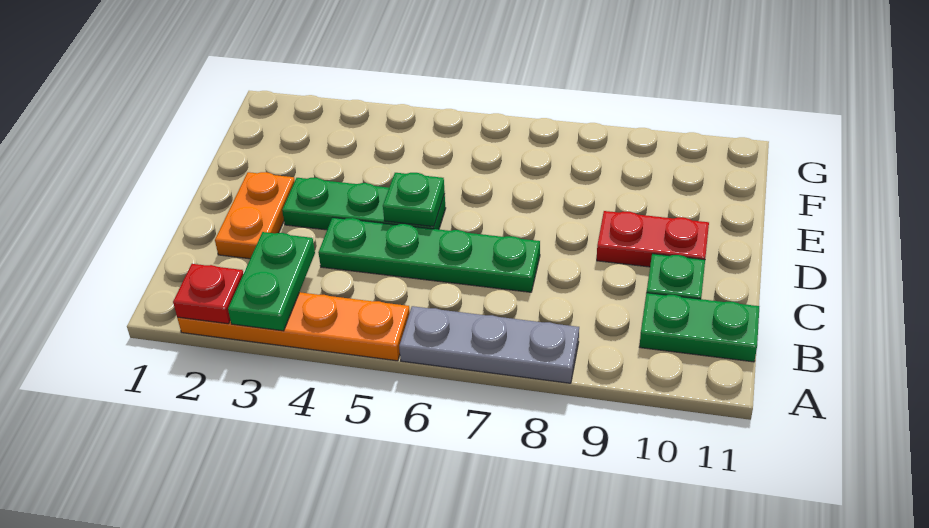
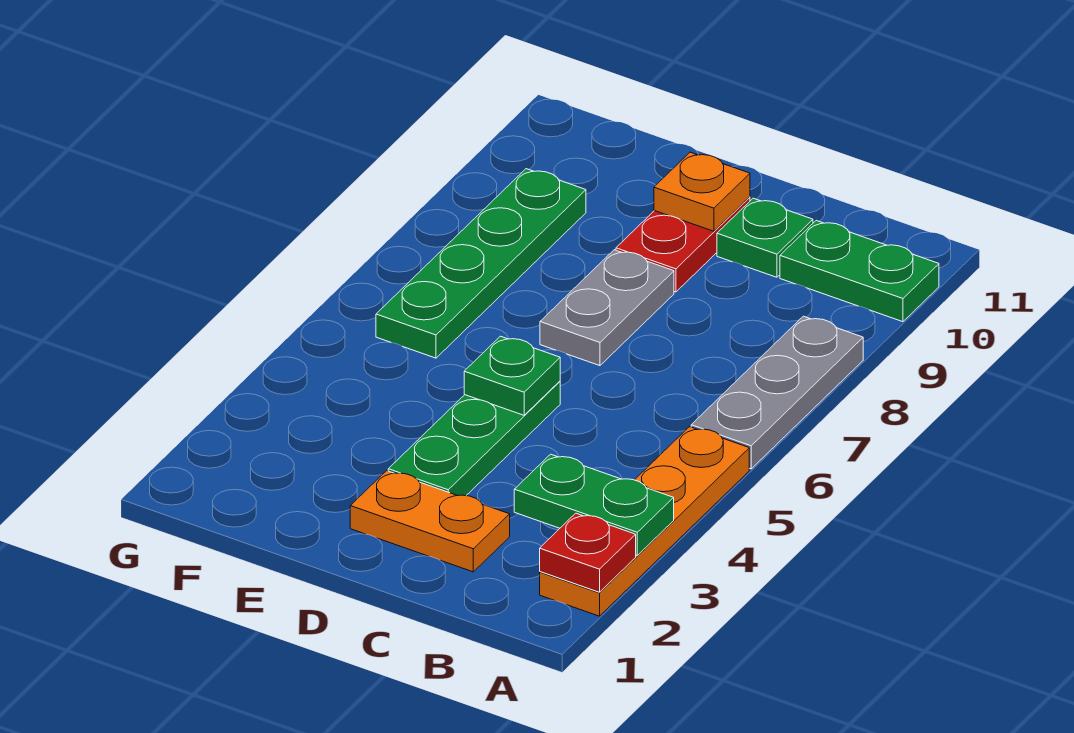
green 1x2 plate [640,293,759,362] -> green 1x2 plate turned to [780,220,939,322]
green 1x4 plate [318,218,540,292] -> green 1x4 plate moved to [376,169,586,358]
none -> grey 1x2 plate [540,250,674,366]
none -> orange 1x1 plate [654,152,750,231]

